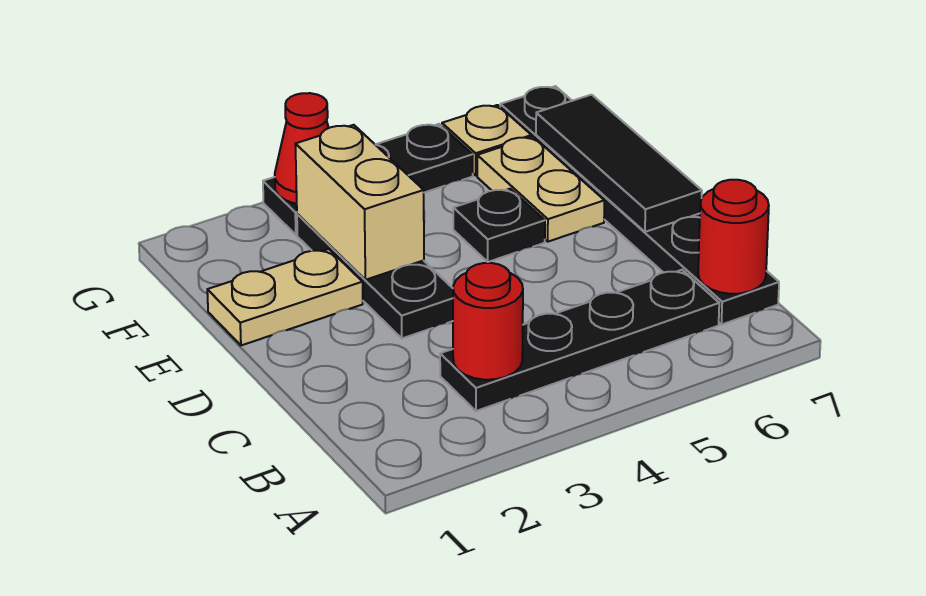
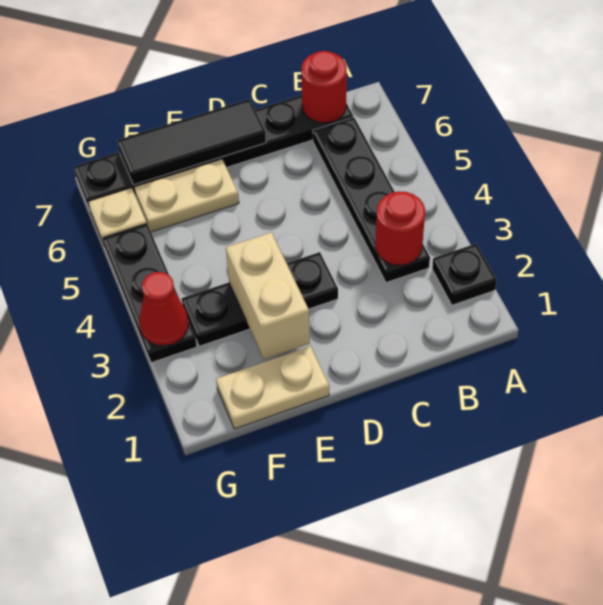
tan 1x2 plate [207,249,363,345] -> tan 1x2 plate turned to [216,346,329,429]
tan 1x2 brick [295,125,424,280] -> tan 1x2 brick turned to [226,232,310,359]
black 1x1 plate [453,189,545,262] -> black 1x1 plate moved to [432,244,497,305]

